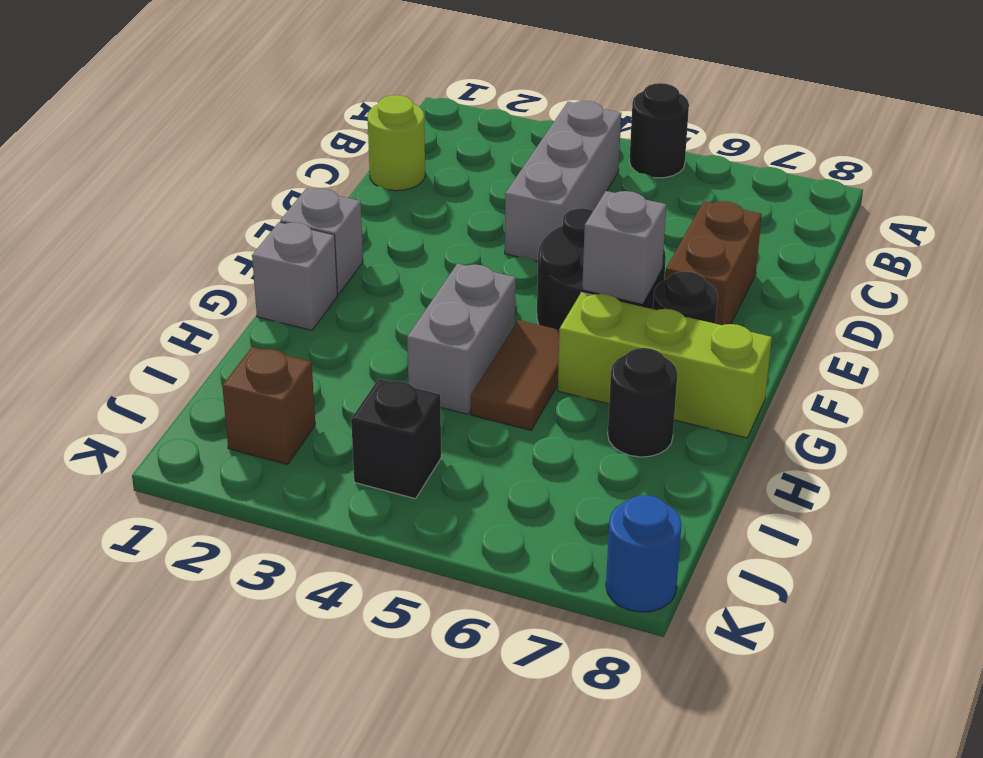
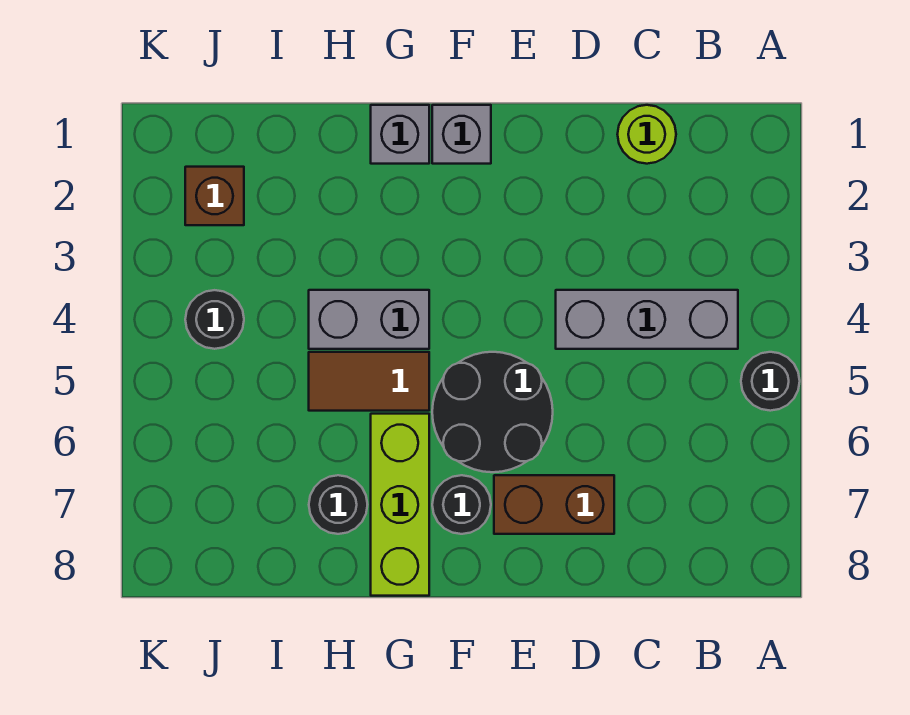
grey 1x1 brick [582,191,666,304] -> none
black 1x1 brick [351,379,441,499] -> black 1x1 round brick [185,290,244,349]
blue 1x1 round brick [606,495,681,612] -> none

